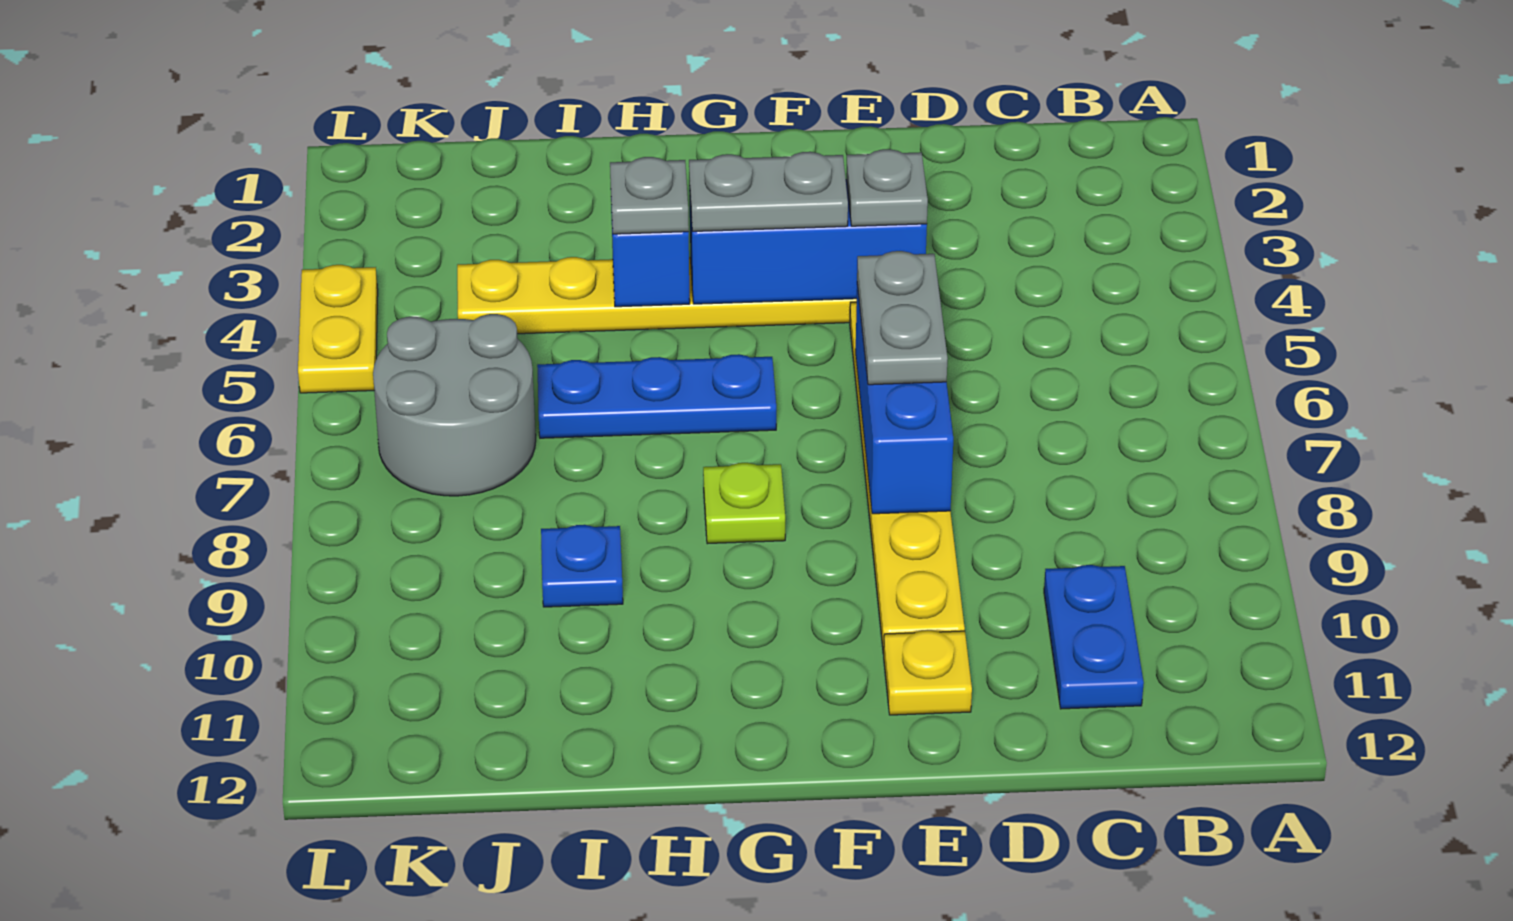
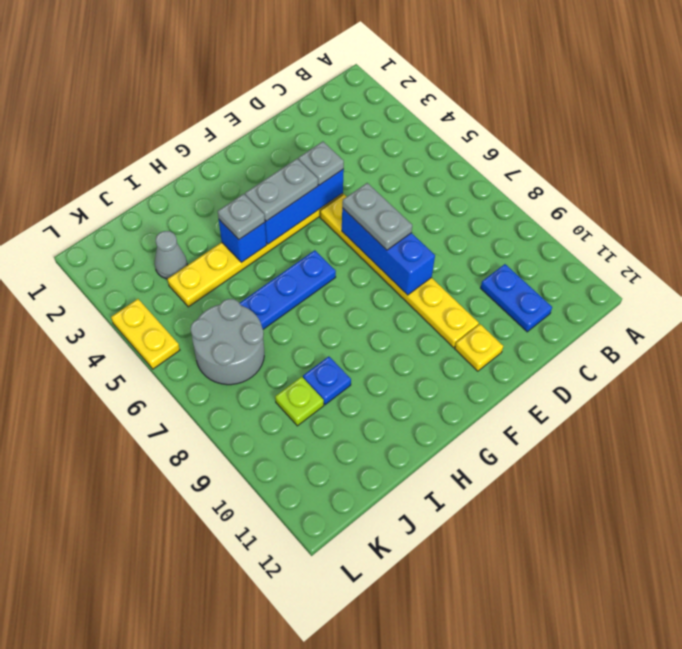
lime 1x1 plate [703,463,785,544] -> lime 1x1 plate moved to [275,377,324,426]
none -> grey 1x1 cone [155,231,187,279]

